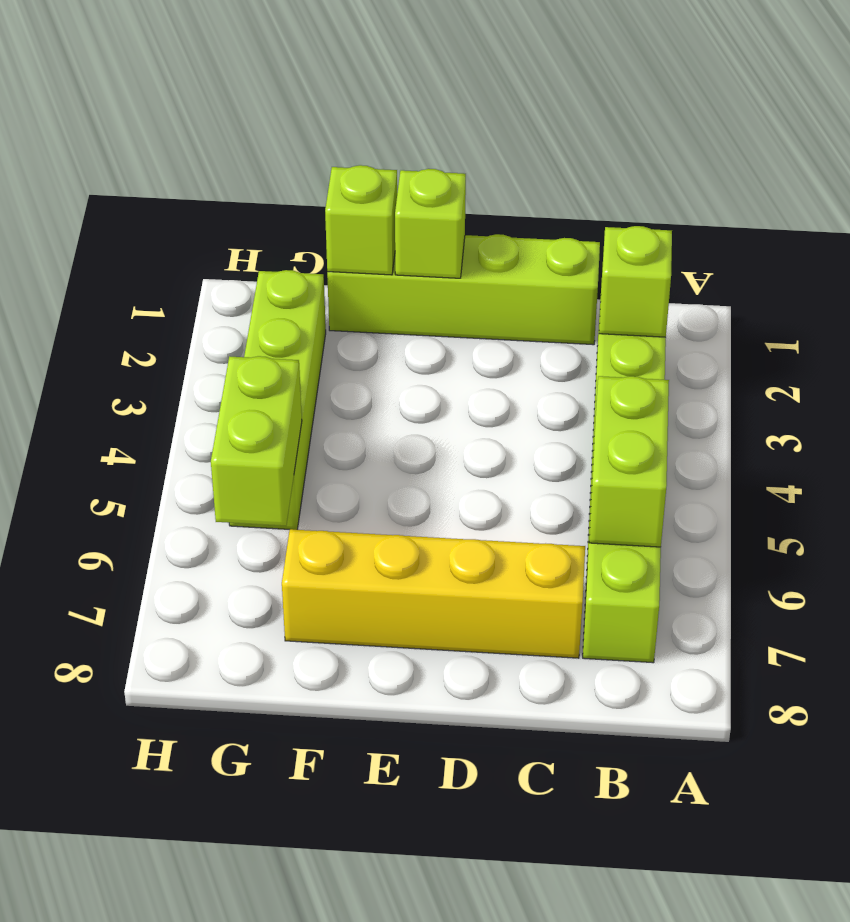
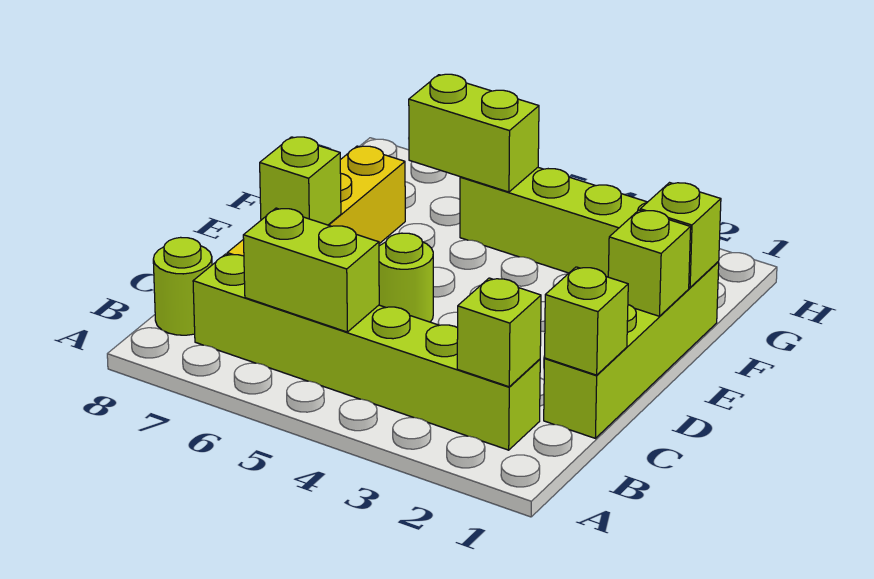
none -> lime 1x1 round brick [153,237,212,335]
none -> lime 1x1 brick [545,267,628,375]
none -> lime 1x1 round brick [379,233,433,322]
none -> lime 1x1 brick [260,137,341,225]

